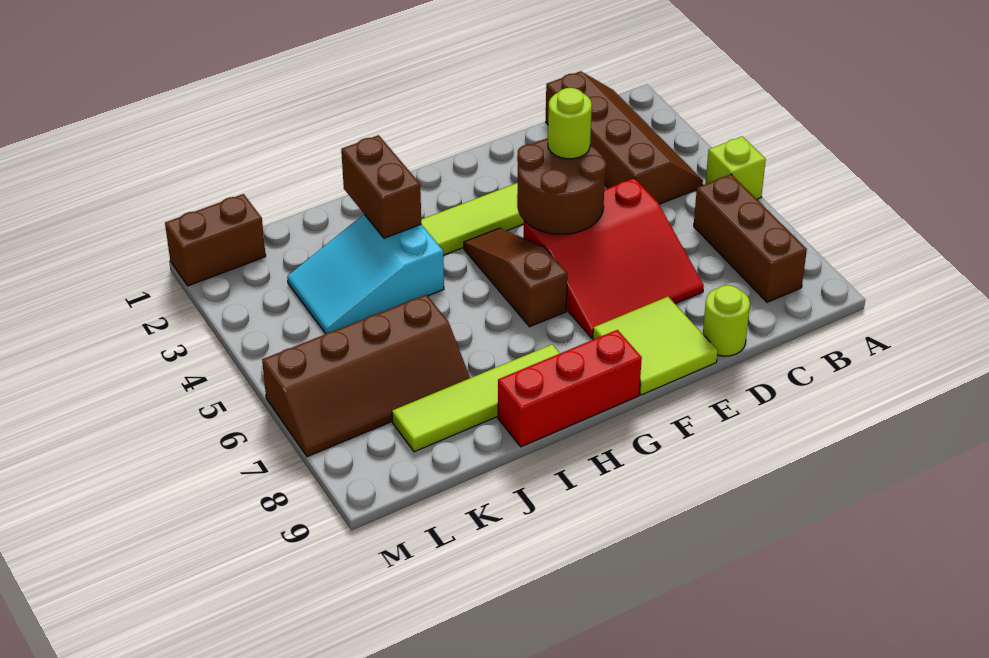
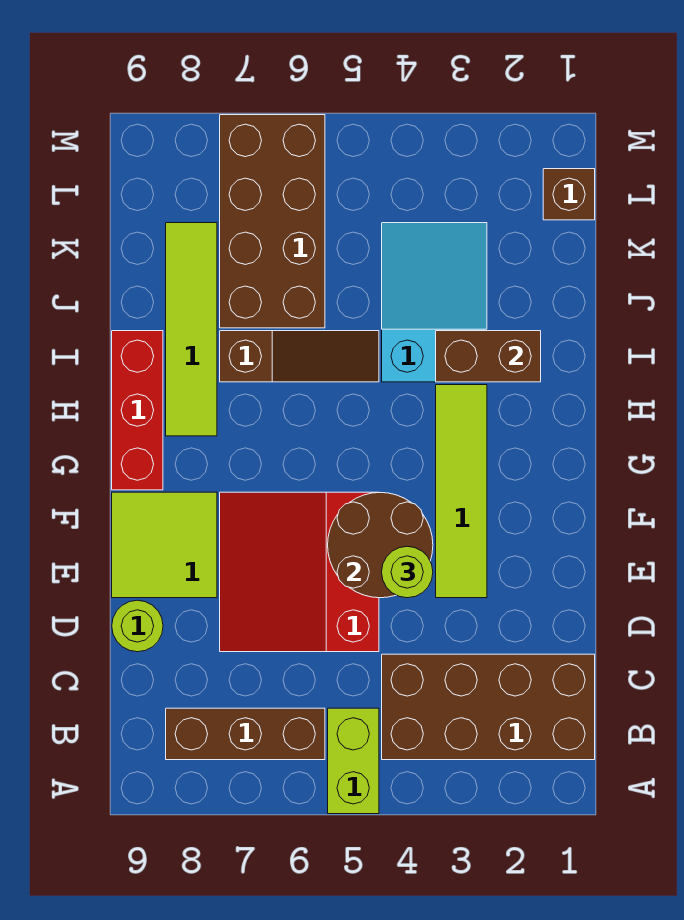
lime 1x1 brick [706,136,766,199] -> lime 1x2 brick [328,708,379,814]
brown 2x4 slope [546,71,703,204] -> brown 2x4 brick [382,654,595,760]
brown 1x3 slope [464,228,567,327] -> brown 1x3 slope moved to [220,331,379,382]
brown 2x4 slope [262,295,470,457] -> brown 2x4 brick [220,115,325,328]
brown 1x2 brick [165,194,266,286] -> brown 1x1 brick [543,169,595,220]

